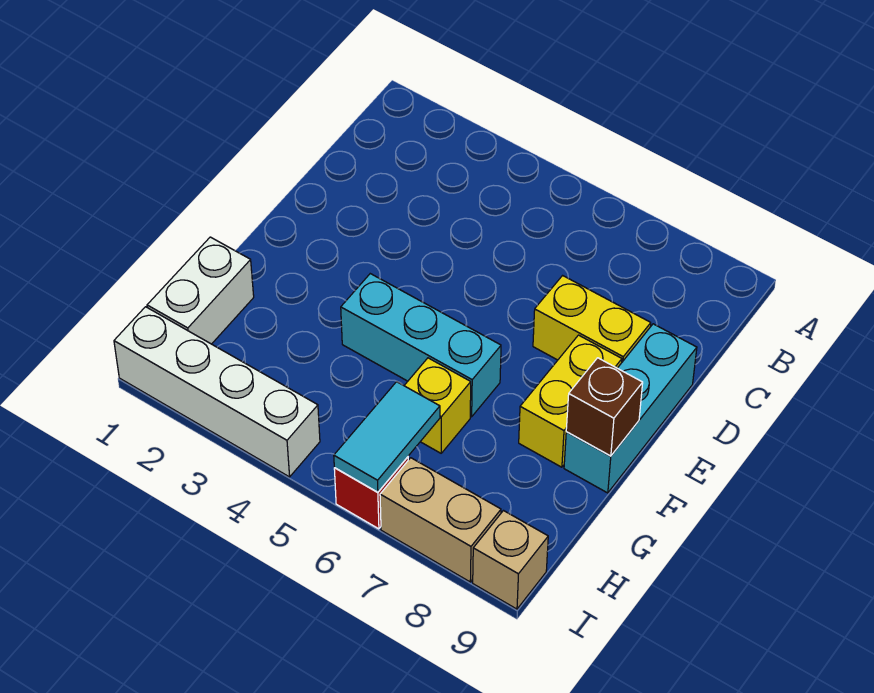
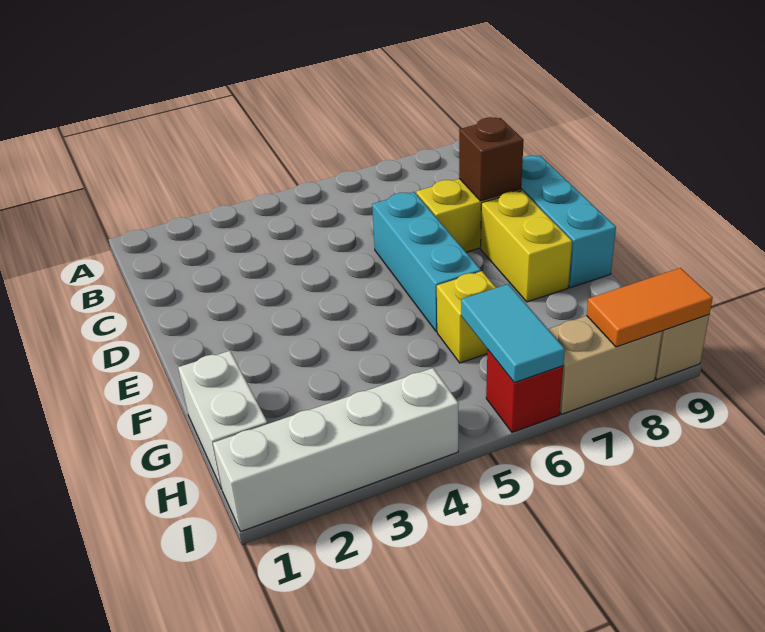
cyan 1x3 brick [341,274,501,417] -> cyan 1x3 brick turned to [372,192,481,332]
brown 1x1 brick [566,358,643,456] -> brown 1x1 brick moved to [459,117,524,201]
none -> orange 1x2 tile [587,268,713,347]

